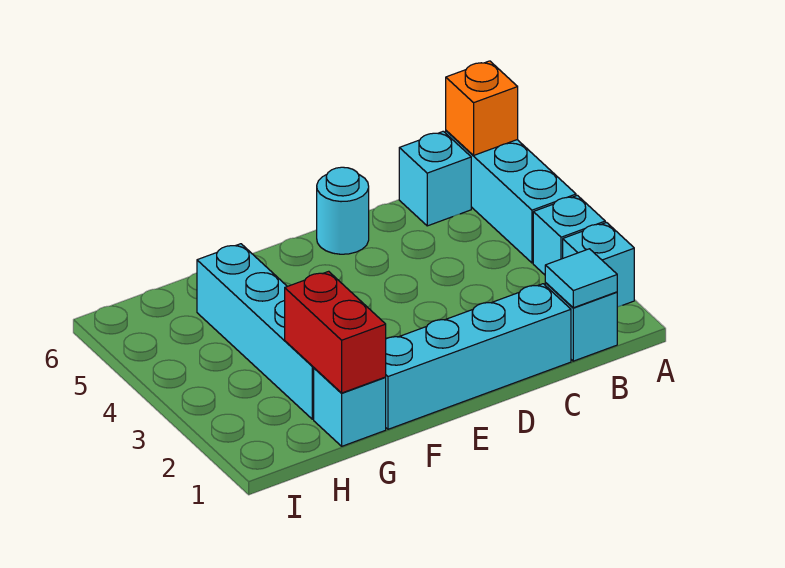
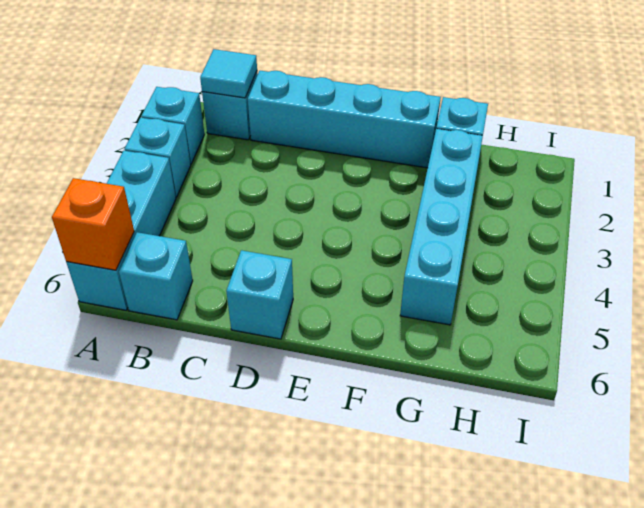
cyan 1x1 round brick [317,167,369,254] -> cyan 1x1 brick [226,250,293,339]
red 1x2 brick [285,271,386,393] -> none

